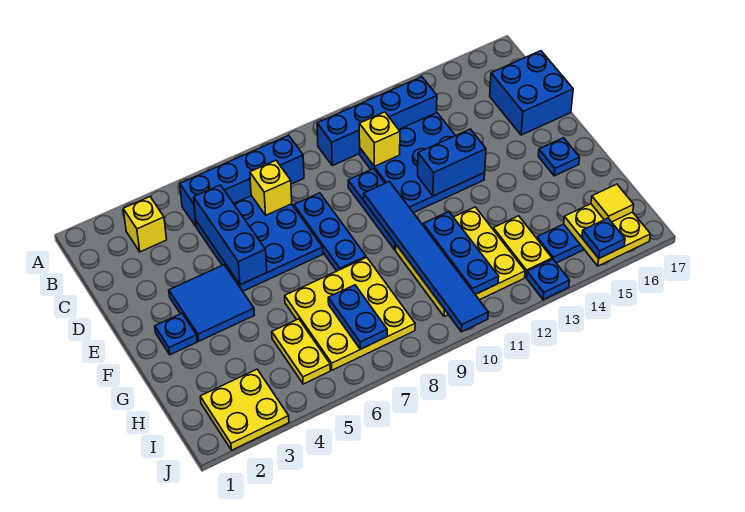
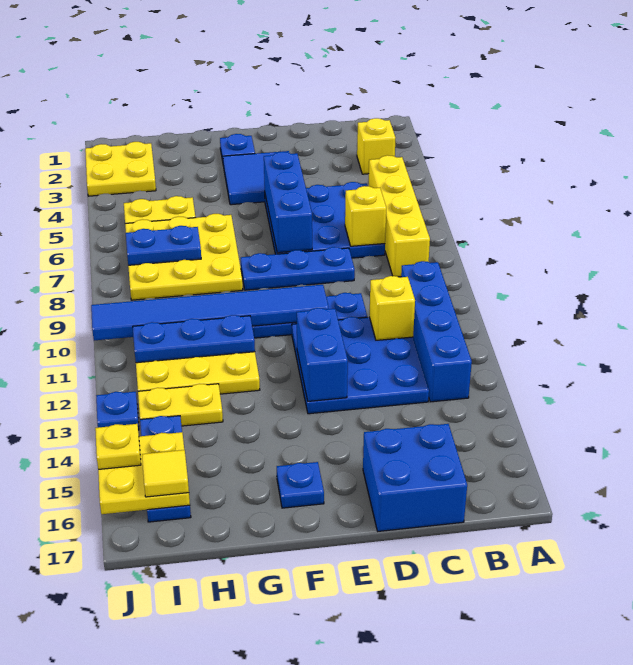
blue 1x4 brick [180,135,304,226] -> yellow 1x4 brick [369,155,430,277]
blue 1x3 brick [194,185,267,285] -> blue 1x3 brick turned to [264,152,312,253]
blue 1x1 plate [582,218,625,258] -> yellow 1x1 plate [95,424,141,469]

